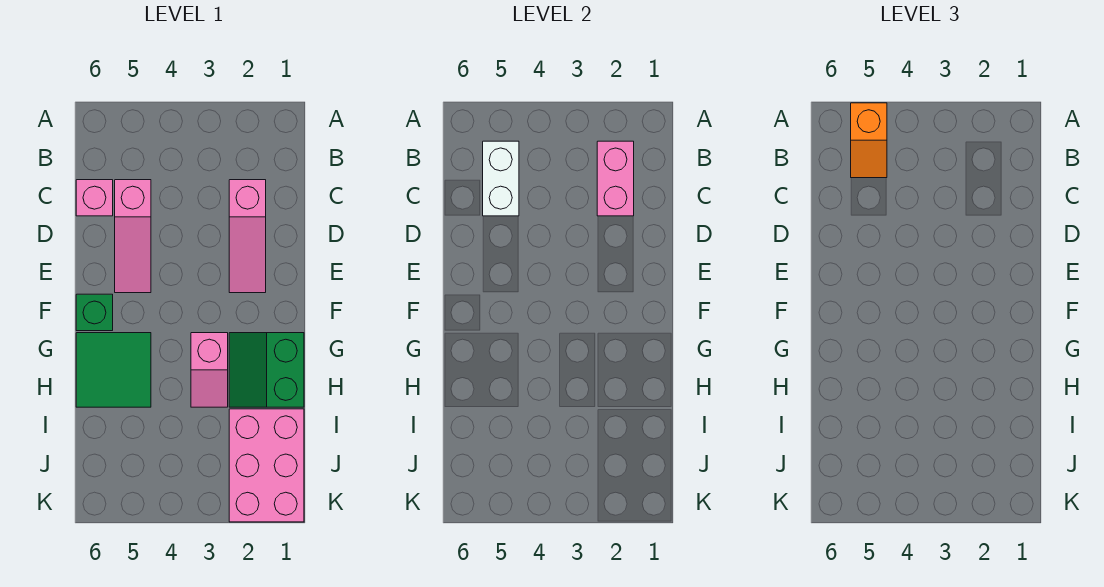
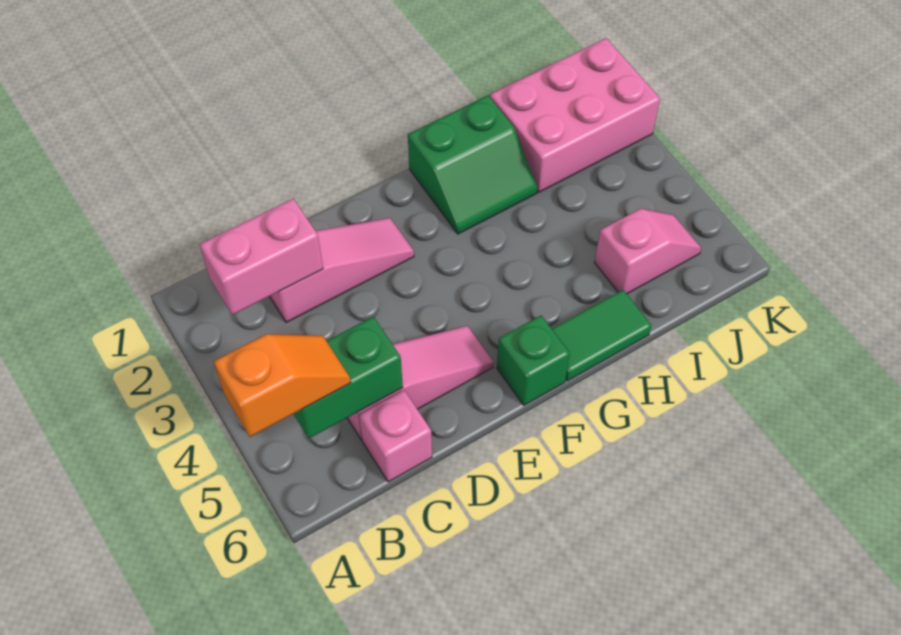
white 1x2 brick [483,141,519,216] -> green 1x2 brick [294,317,403,438]
pink 1x2 slope [191,333,228,407] -> pink 1x2 slope moved to [595,209,701,294]
green 2x2 tile [76,333,151,407] -> green 1x2 tile [552,290,652,381]

